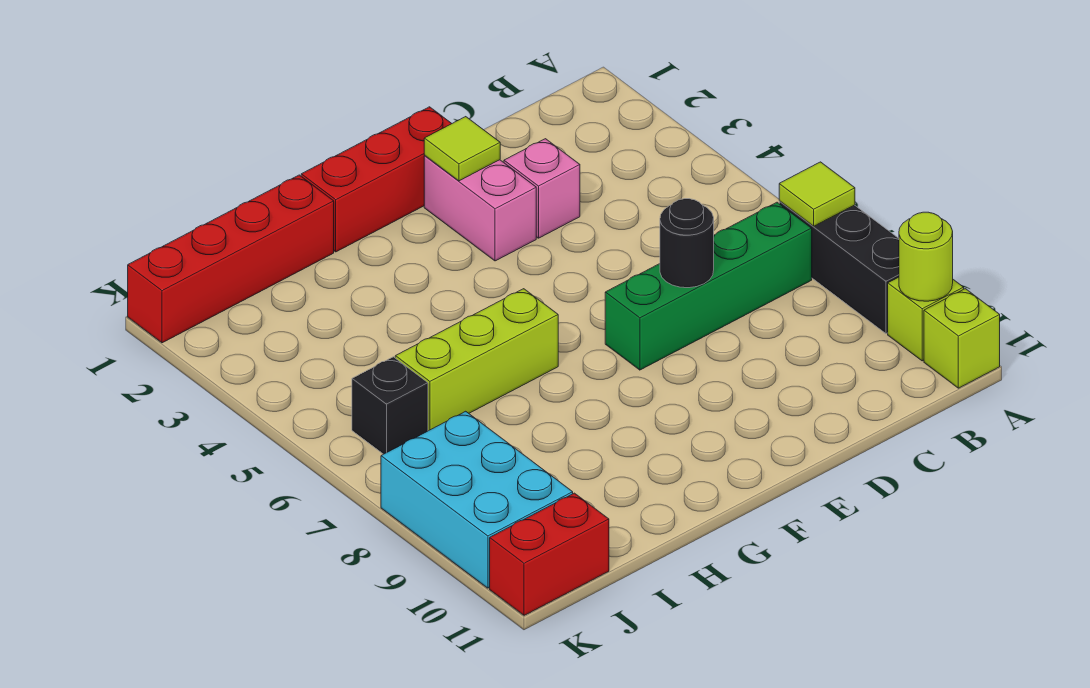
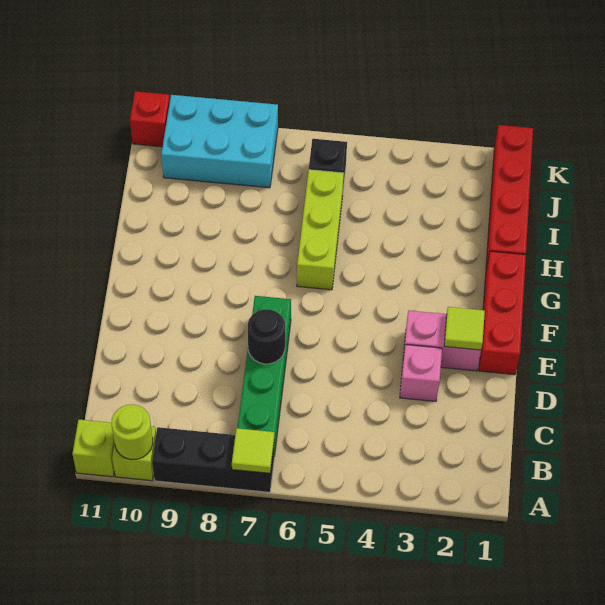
red 1x2 brick [490,493,609,615] -> red 1x1 brick [130,91,170,147]

